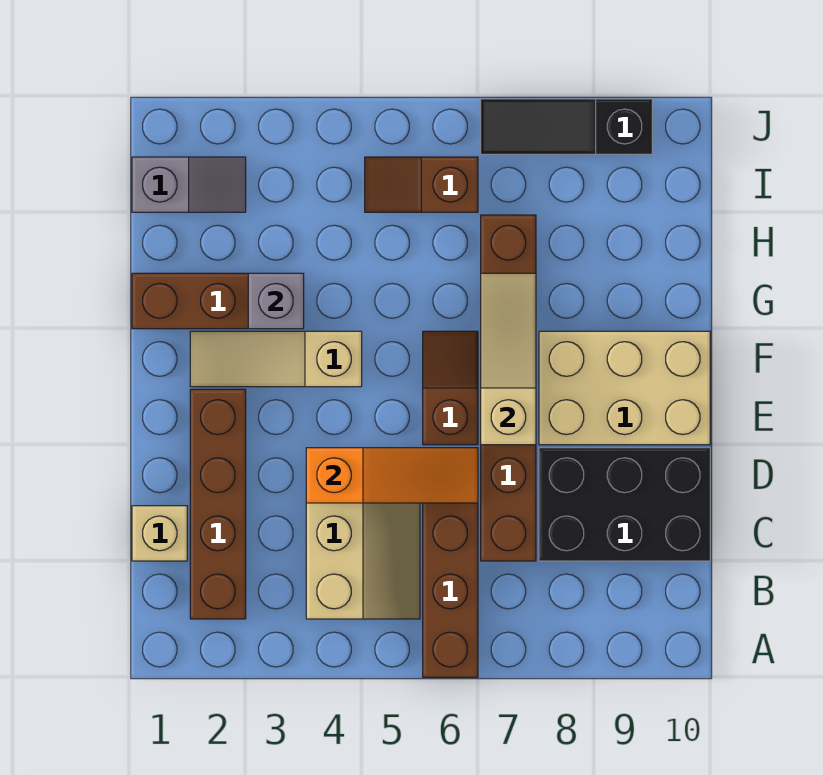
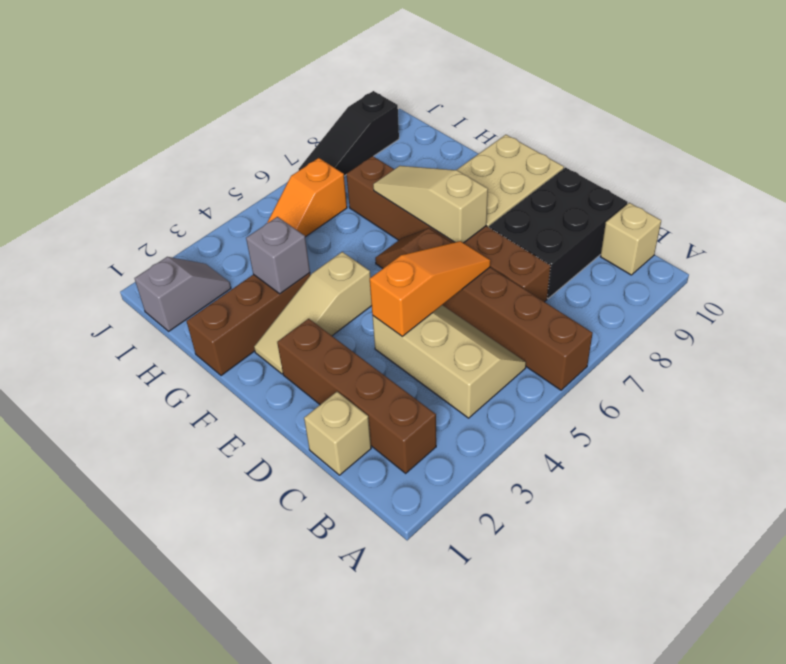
none -> tan 1x1 brick [600,203,661,275]
brown 1x2 slope [365,157,478,212] -> orange 1x2 slope [267,158,347,237]

